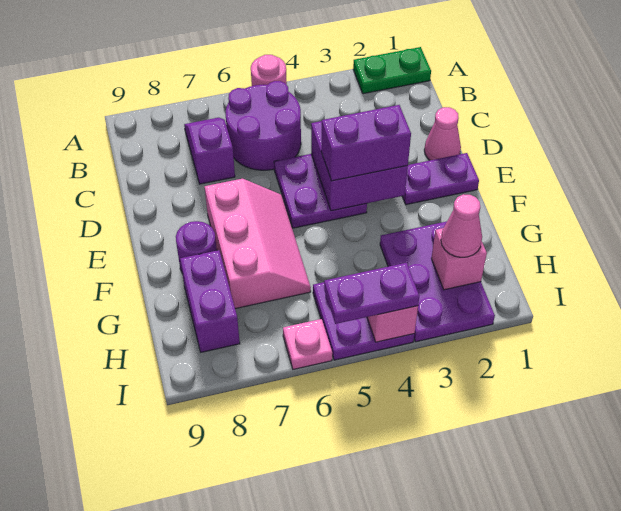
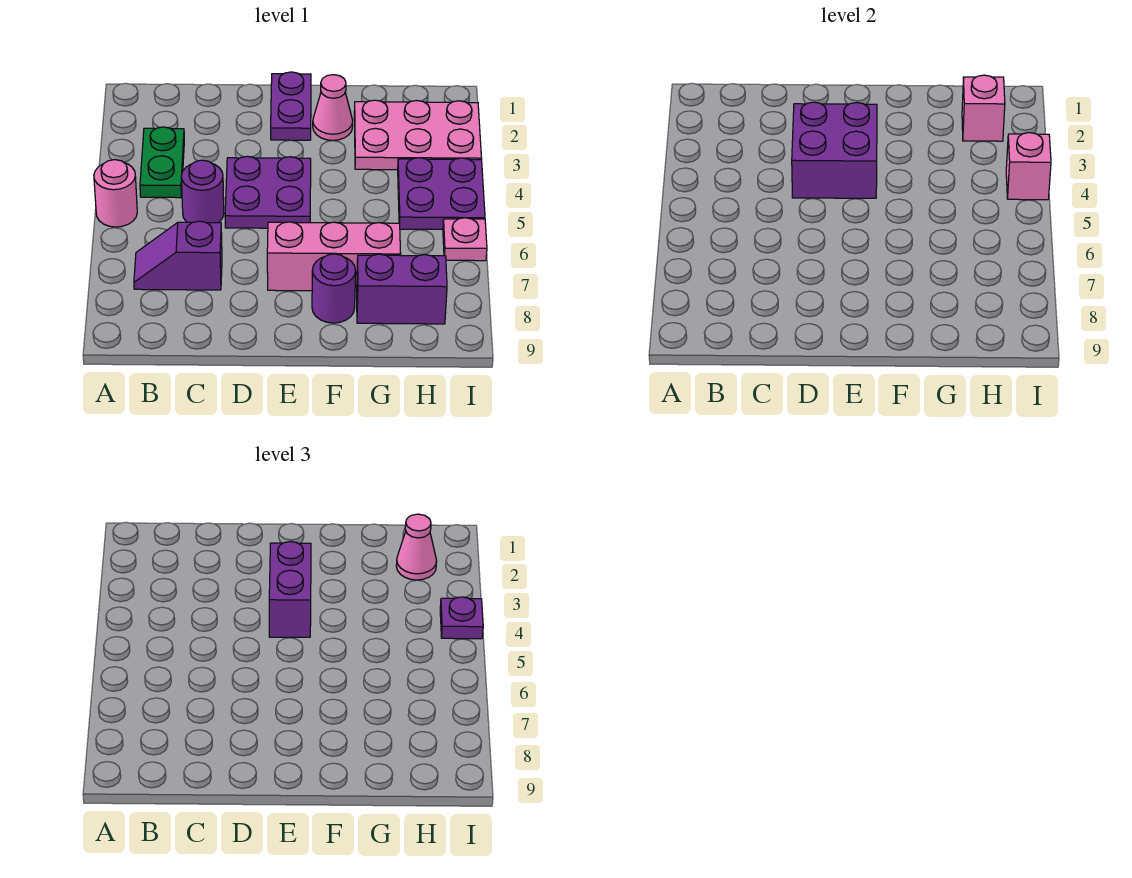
green 1x2 plate [353,47,431,94] -> green 1x2 plate moved to [140,127,184,198]
purple 2x2 round brick [226,81,301,170] -> purple 1x1 round brick [181,160,224,223]
pink 1x1 cone [424,107,461,160] -> pink 1x1 cone moved to [313,75,353,140]
purple 2x3 plate [380,221,495,342] -> pink 2x3 plate [354,100,481,170]
purple 1x2 plate [324,263,419,324] -> purple 1x1 plate [440,597,483,639]

